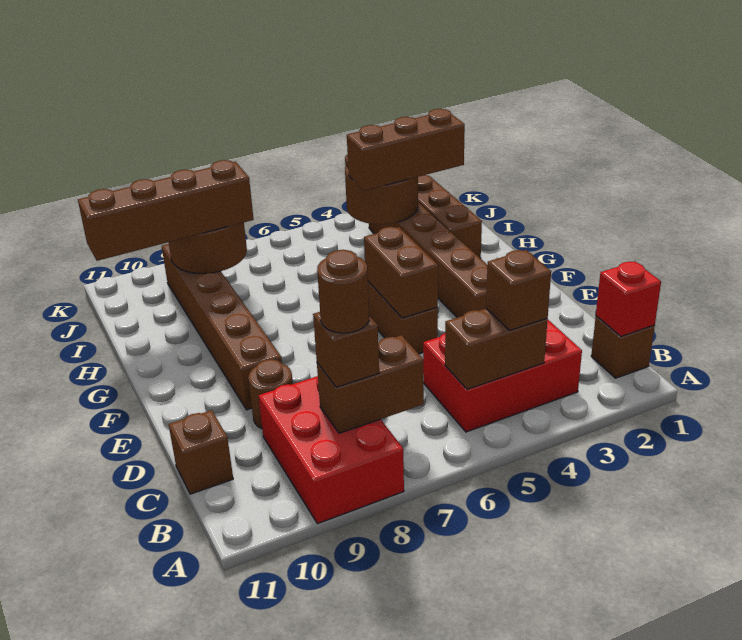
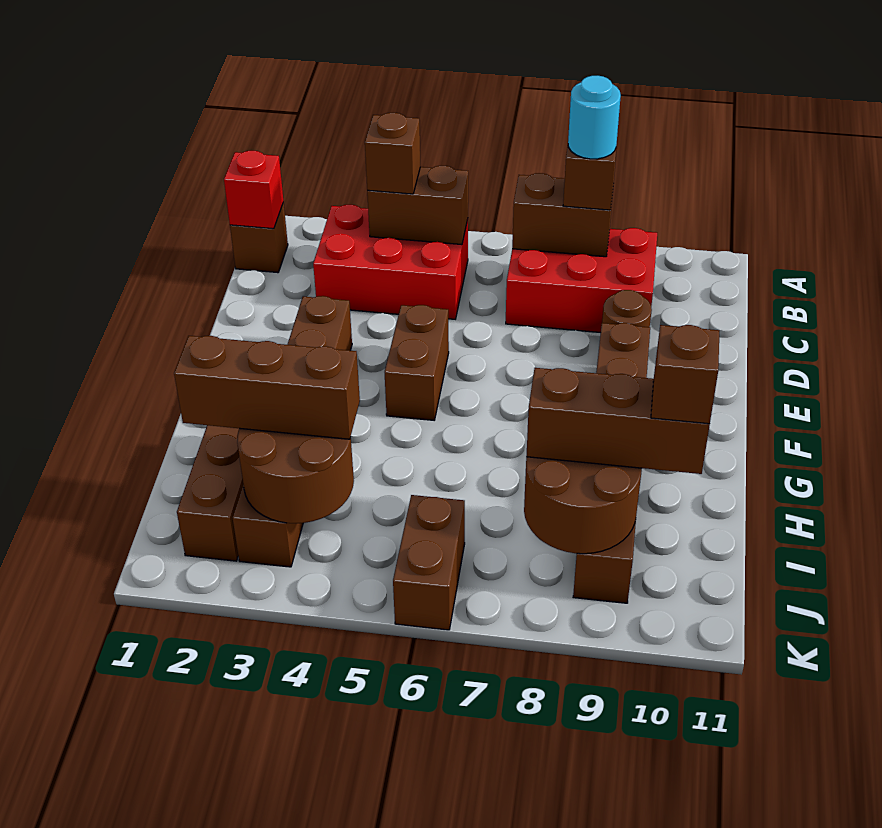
red 2x3 brick [259,376,404,524] -> red 2x3 brick turned to [506,228,657,333]
brown 1x1 round brick [317,250,369,333] -> cyan 1x1 round brick [568,76,621,159]
brown 1x1 brick [168,410,233,494] -> brown 1x1 brick moved to [651,325,719,424]
brown 1x2 brick [364,227,438,318] -> brown 1x2 brick moved to [393,495,465,630]
brown 1x4 brick [78,160,254,261] -> brown 1x3 brick [526,368,710,474]

